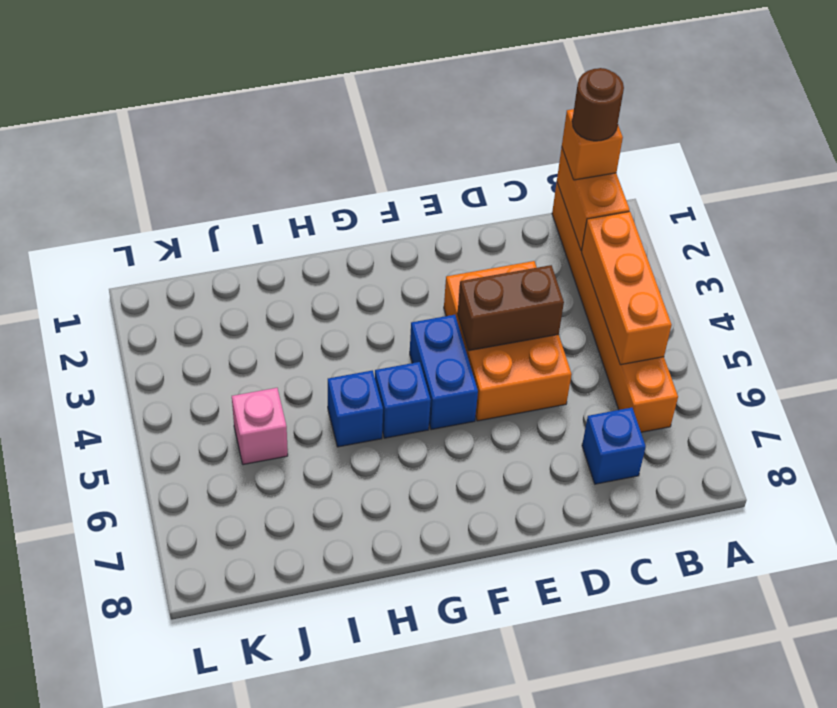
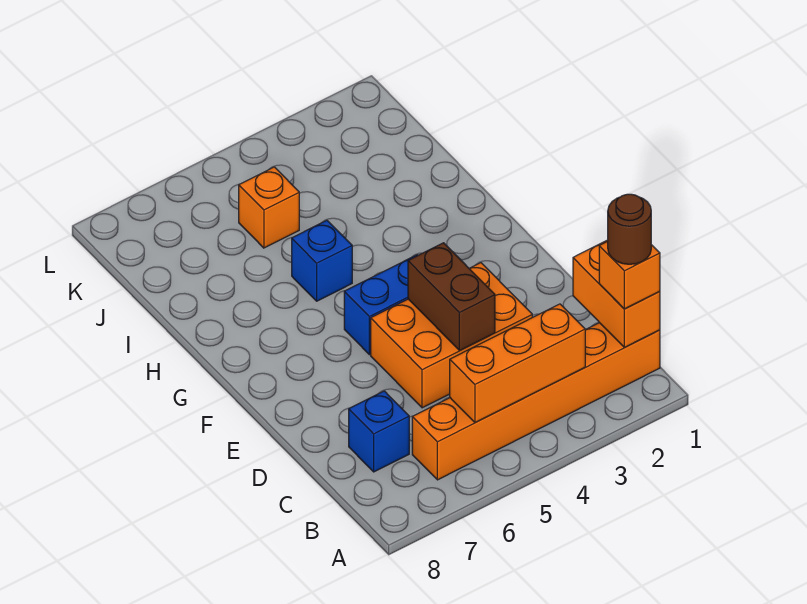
orange 1x2 brick [557,147,630,251] -> orange 1x2 brick turned to [573,240,660,347]
blue 1x1 brick [375,362,431,438] -> none
pink 1x1 brick [232,388,288,465] -> orange 1x1 brick [239,167,299,248]

